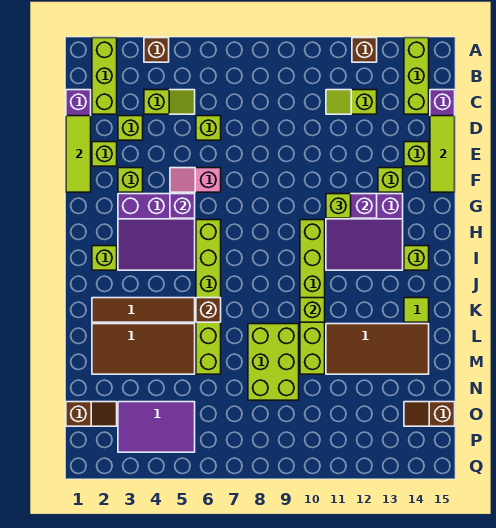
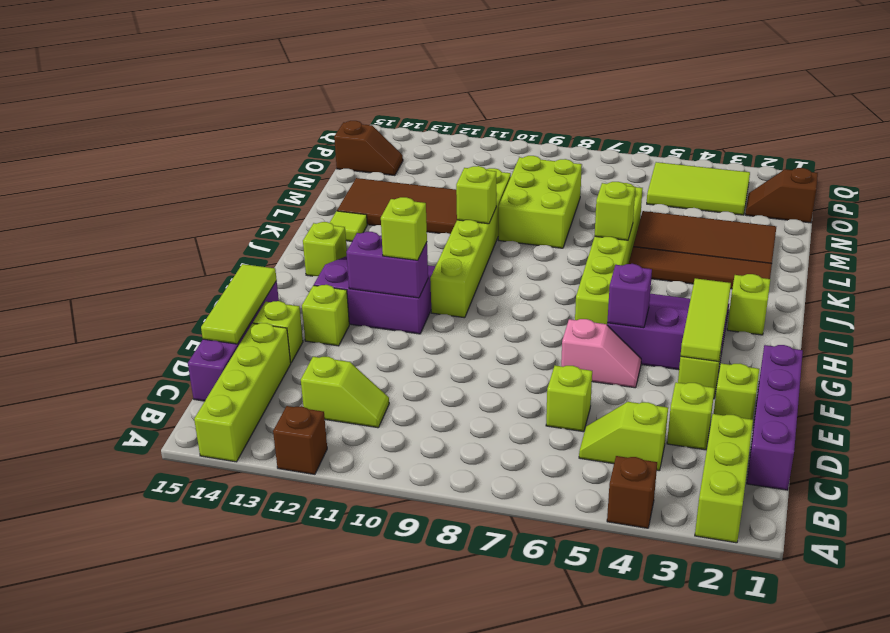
lime 1x3 brick [404,38,429,114] -> lime 1x4 brick [194,323,291,462]
lime 1x3 tile [66,116,91,192] -> lime 1x3 tile moved to [681,278,731,362]
brown 1x1 brick [196,298,221,322] -> lime 1x1 brick [595,182,635,240]
purple 2x3 tile [118,402,195,452] -> lime 2x3 tile [647,162,750,215]

